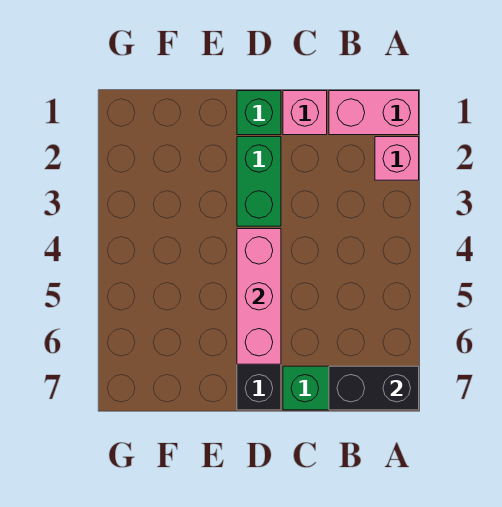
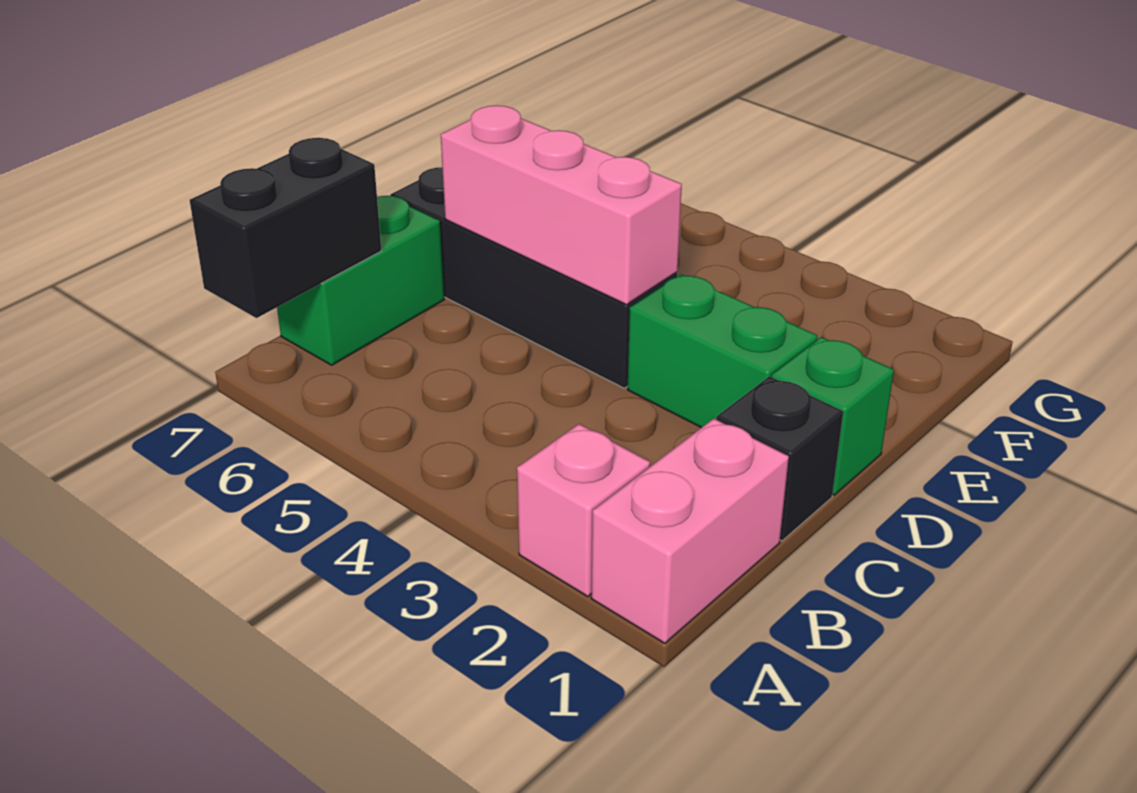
pink 1x1 brick [283,91,327,135] -> black 1x1 brick [716,376,843,541]

